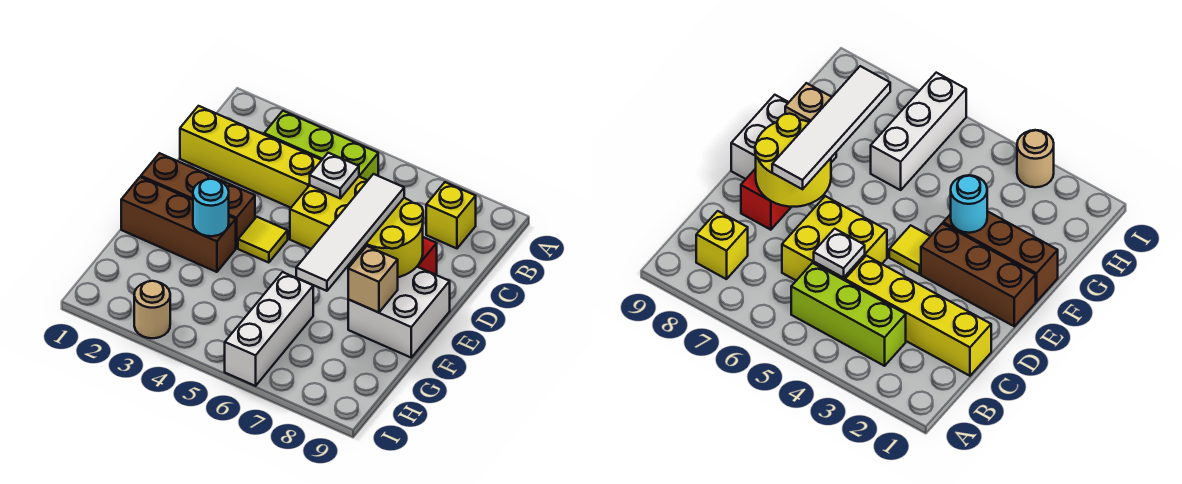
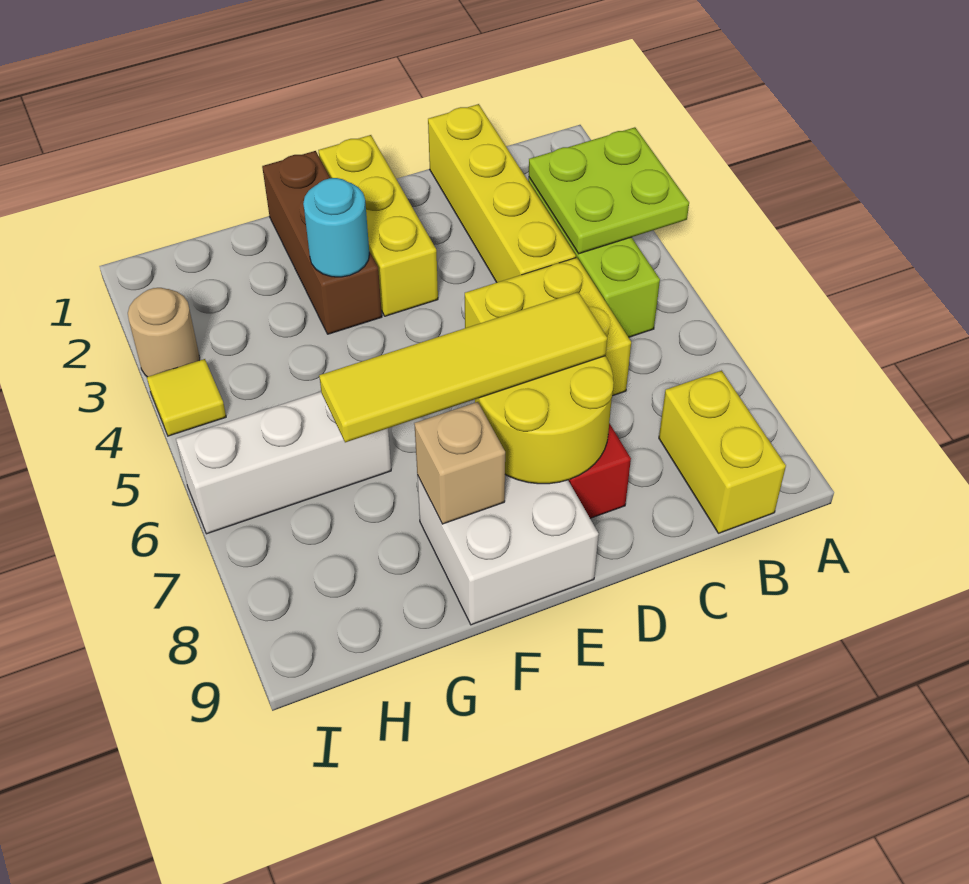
none -> lime 2x2 plate [529,127,689,254]
yellow 1x1 brick [426,182,476,248] -> yellow 1x2 brick [659,371,786,533]
white 1x1 plate [310,153,359,198] -> none
white 1x4 tile [296,174,404,291] -> yellow 1x4 tile [319,292,607,442]
brown 1x3 brick [141,153,255,248] -> yellow 1x3 brick [318,135,438,316]
yellow 1x1 tile [238,217,288,263] -> yellow 1x1 tile moved to [147,359,226,436]

